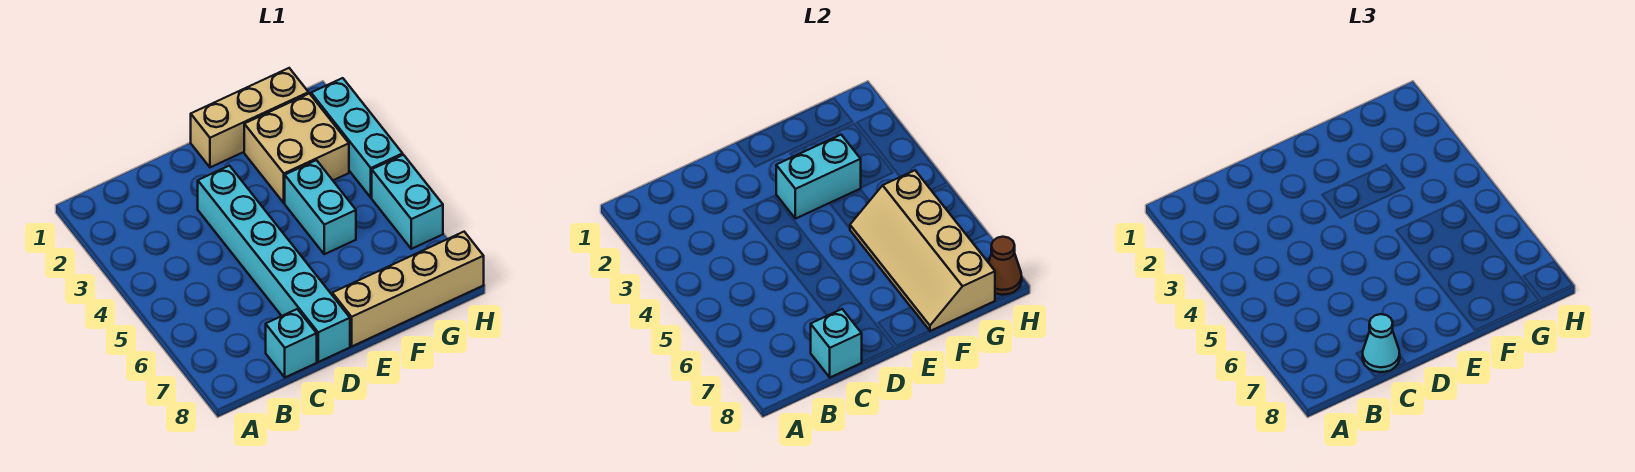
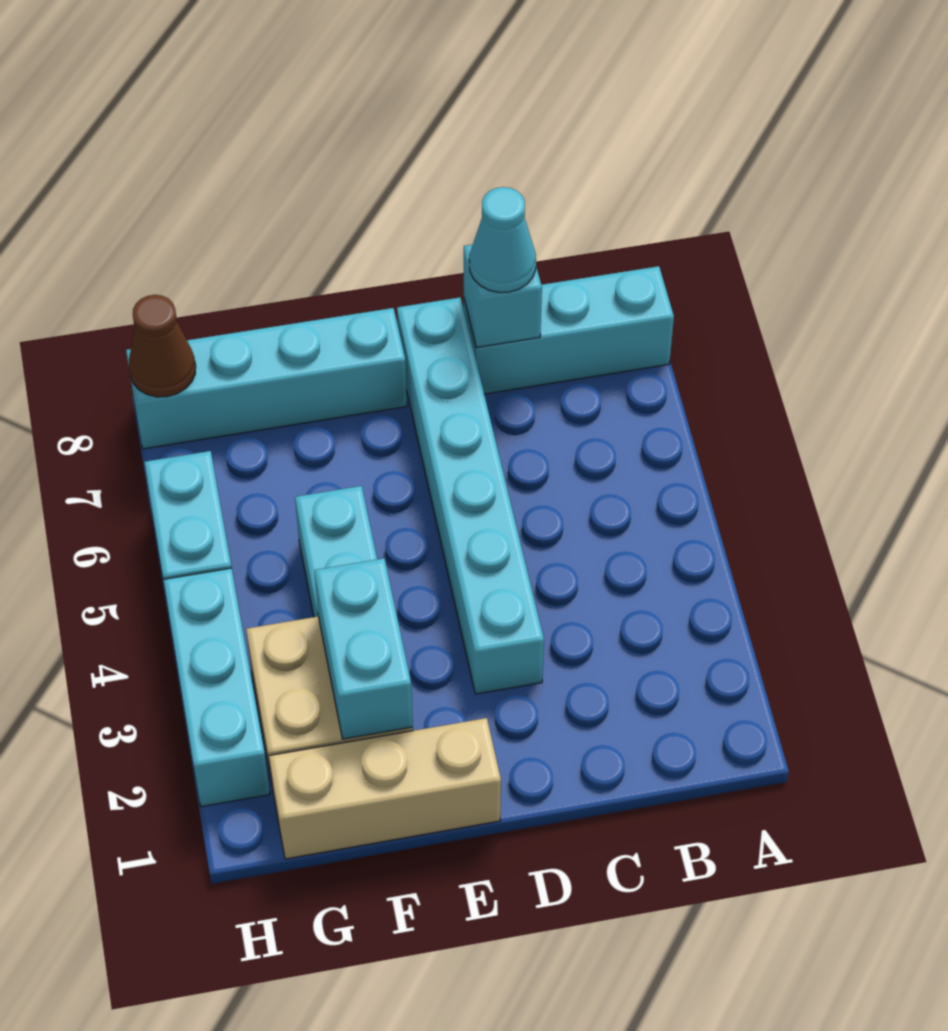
cyan 1x1 brick [266,309,317,377] -> cyan 1x3 brick [464,266,674,394]
cyan 1x2 brick [776,135,861,219] -> cyan 1x2 brick turned to [314,558,413,739]
tan 1x4 brick [332,232,484,346] -> cyan 1x4 brick [126,308,407,449]
tan 2x4 slope [850,170,995,331] -> none

